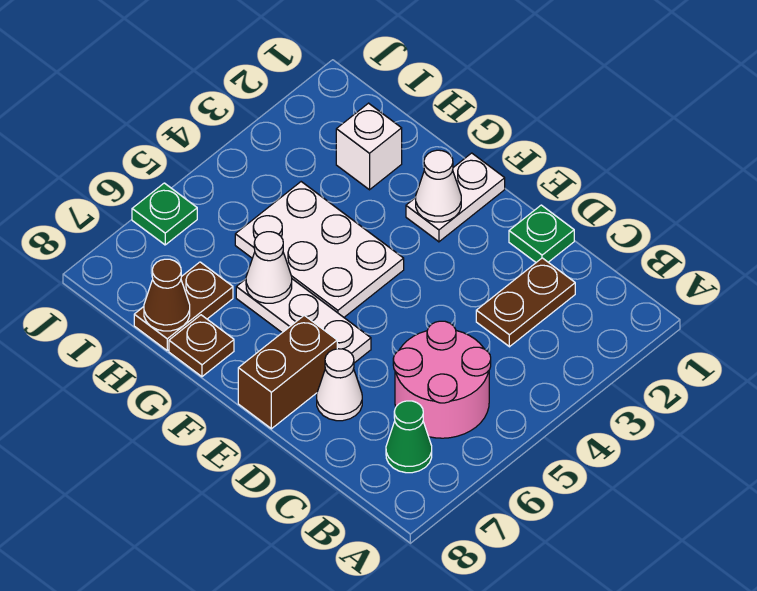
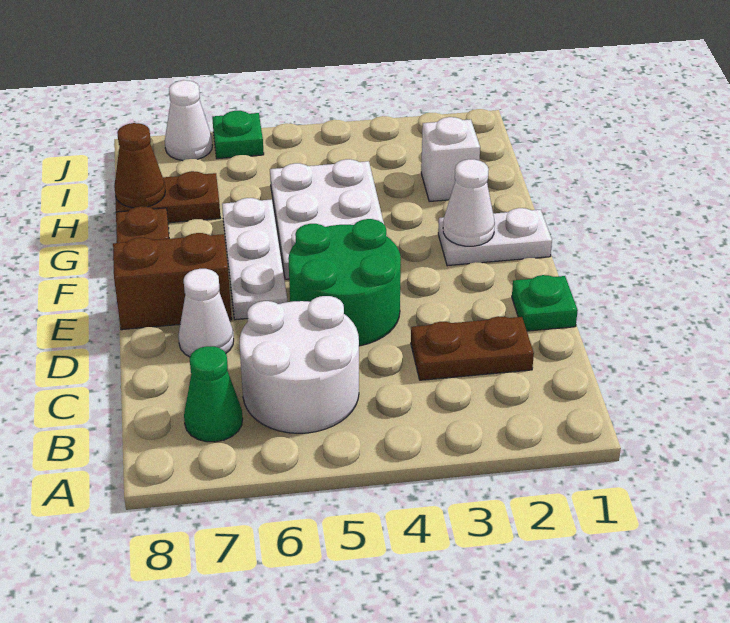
pink 2x2 round brick [393,321,491,438] -> white 2x2 round brick [240,296,359,433]
none -> green 2x2 round brick [288,219,401,346]
white 1x1 cone [246,232,292,303] -> white 1x1 cone moved to [165,80,213,161]

